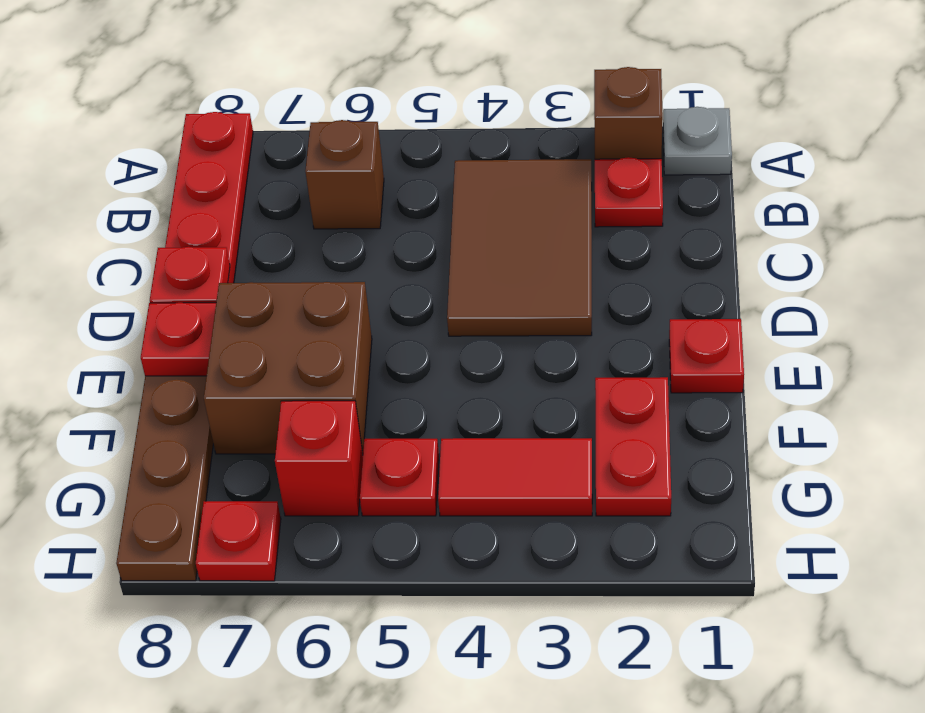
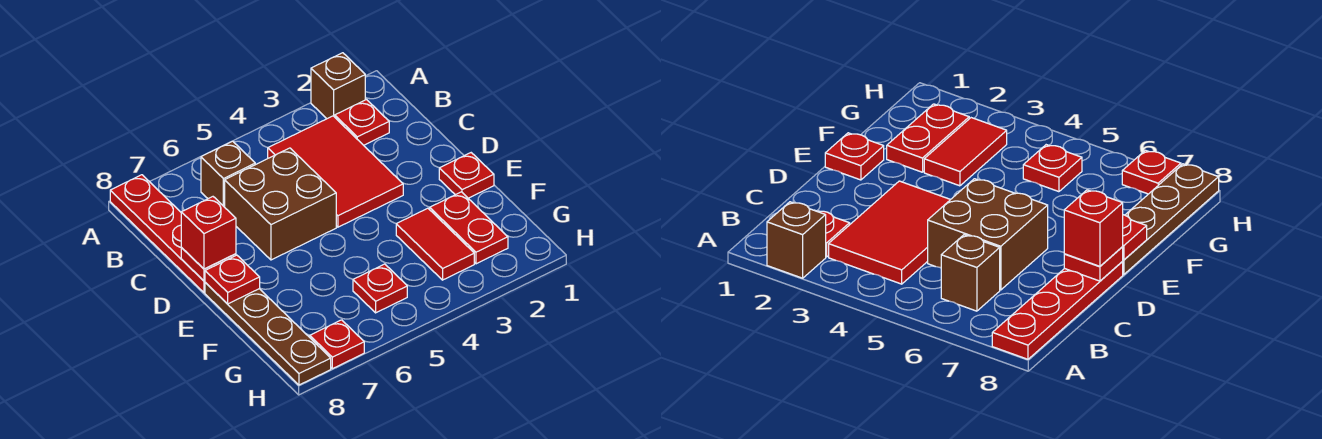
grey 1x1 plate [663,107,732,175] -> none
brown 2x3 tile [447,159,592,336] -> red 2x3 tile [268,116,403,227]
brown 2x2 brick [204,282,372,454] -> brown 2x2 brick moved to [225,148,336,260]
red 1x2 tile [438,438,592,516] -> red 1x2 tile turned to [396,208,474,280]
red 1x1 brick [275,401,363,516] -> red 1x1 brick moved to [181,197,236,269]

